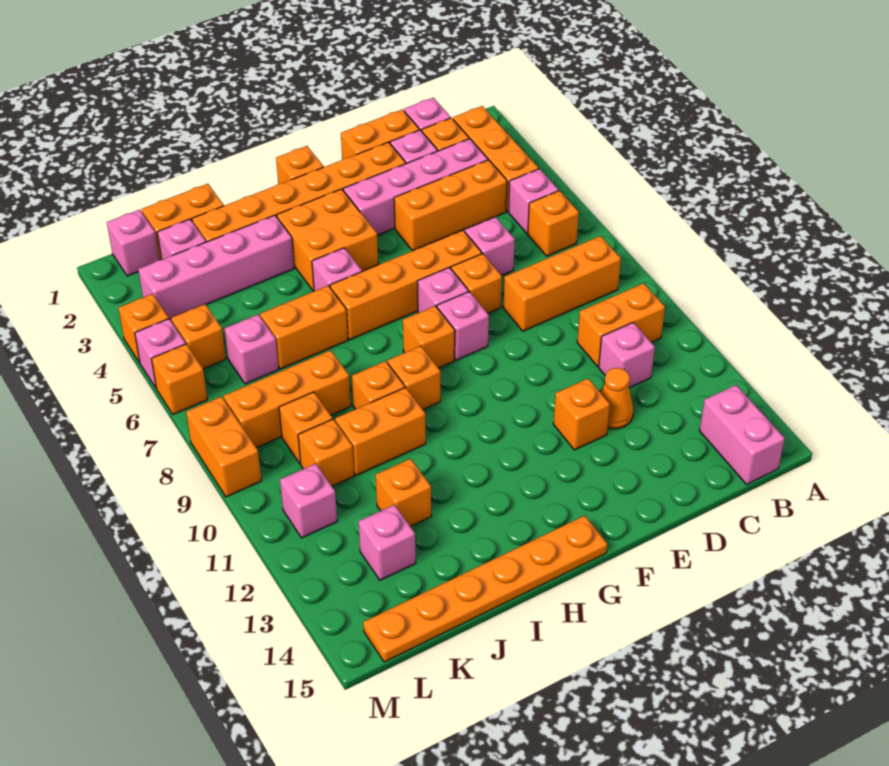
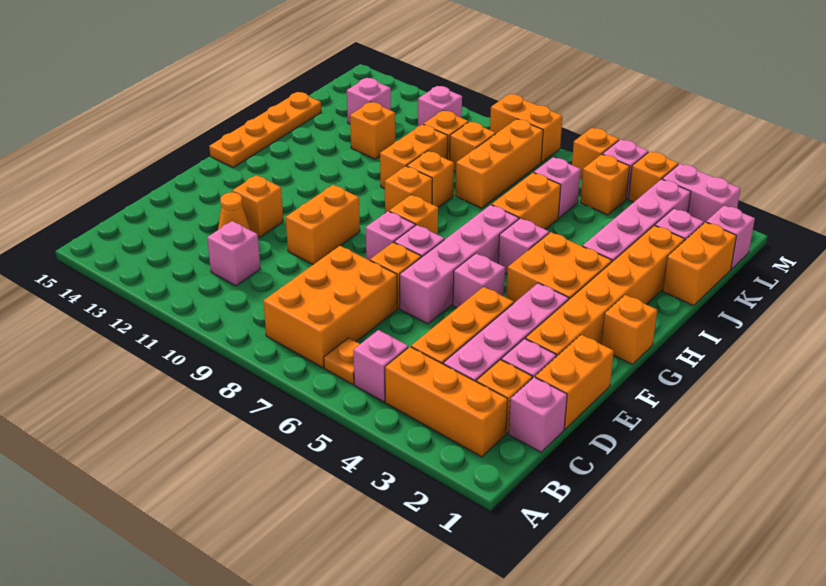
orange 1x1 brick [528,191,579,256] -> orange 1x1 plate [324,338,360,385]
orange 1x3 brick [503,236,621,331] -> orange 2x3 brick [263,246,397,368]
orange 1x2 brick [577,283,665,367] -> orange 1x2 brick moved to [286,185,360,265]
pink 1x2 brick [700,385,785,484] -> pink 1x2 brick moved to [662,164,740,223]
pink 1x1 brick [465,217,515,276] -> pink 1x1 brick moved to [453,253,505,308]
orange 1x4 brick [330,230,482,340] -> pink 1x4 brick [400,205,519,324]
orange 1x6 plate [363,516,607,662] -> orange 1x4 plate [209,92,321,168]

